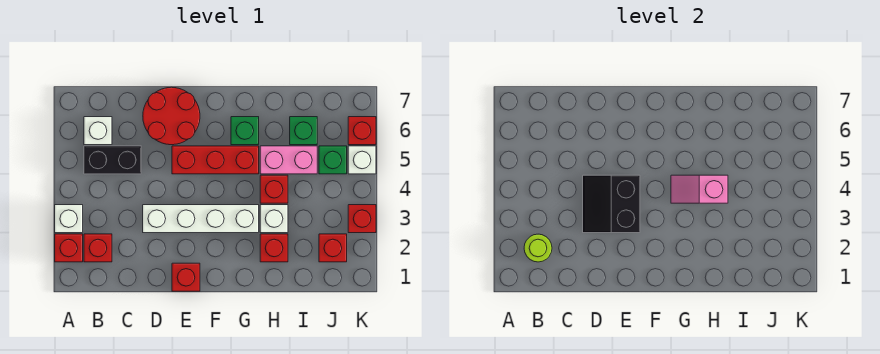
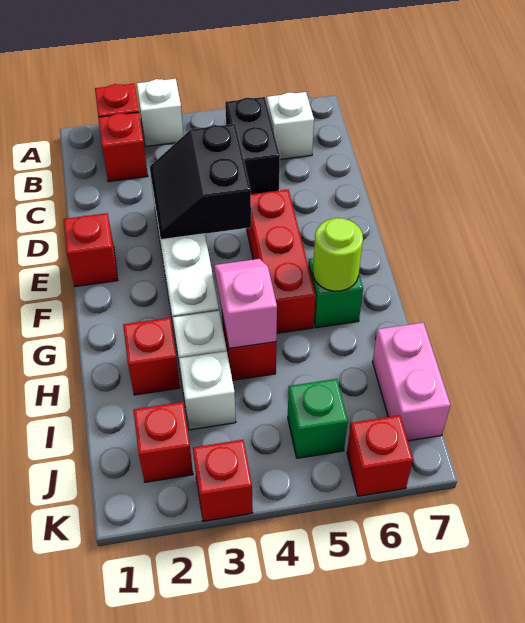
lime 1x1 round brick [524,234,552,262] -> lime 1x1 round brick moved to [313,218,363,291]
black 2x2 slope [583,175,640,233] -> black 2x2 slope turned to [150,124,251,240]
red 2x2 round brick [143,87,200,145] -> none
pink 1x2 brick [260,146,317,174] -> pink 1x2 brick moved to [373,323,451,441]
green 1x1 brick [290,117,317,145] -> none
white 1x1 brick [348,146,376,174] -> white 1x1 brick moved to [179,351,236,430]

